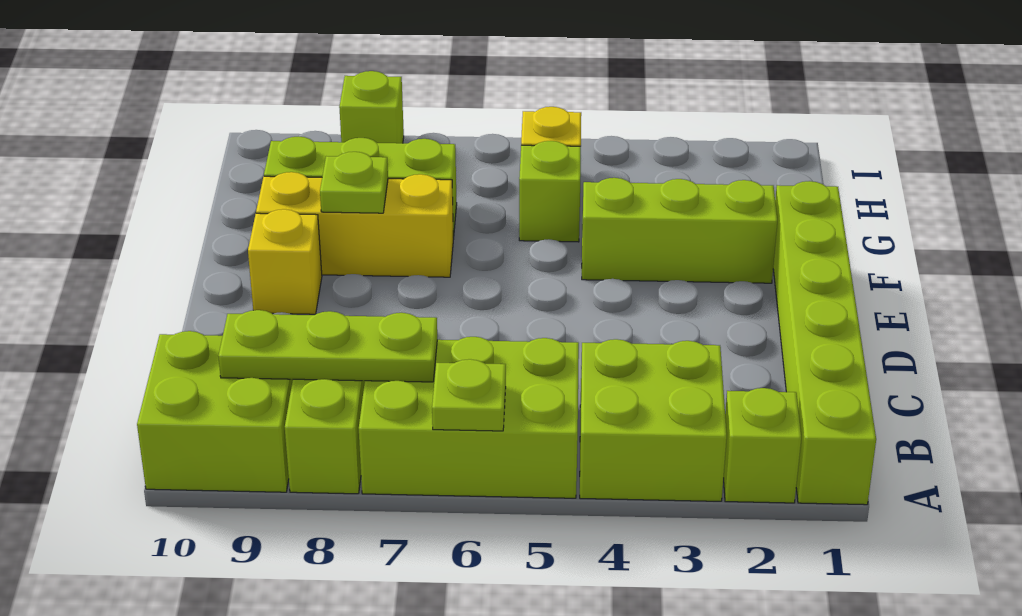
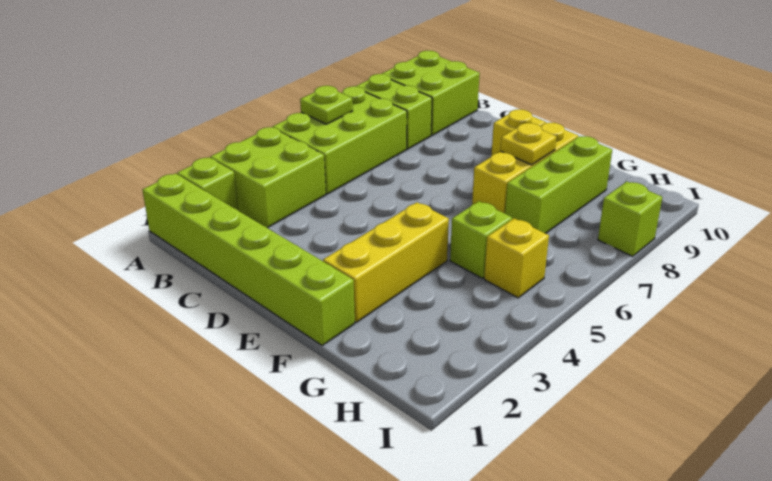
lime 1x3 plate [218,310,437,382] -> none
lime 1x3 brick [582,178,777,283] -> yellow 1x3 brick [323,202,449,322]
lime 1x1 plate [320,152,388,213] -> yellow 1x1 plate [500,123,556,165]

